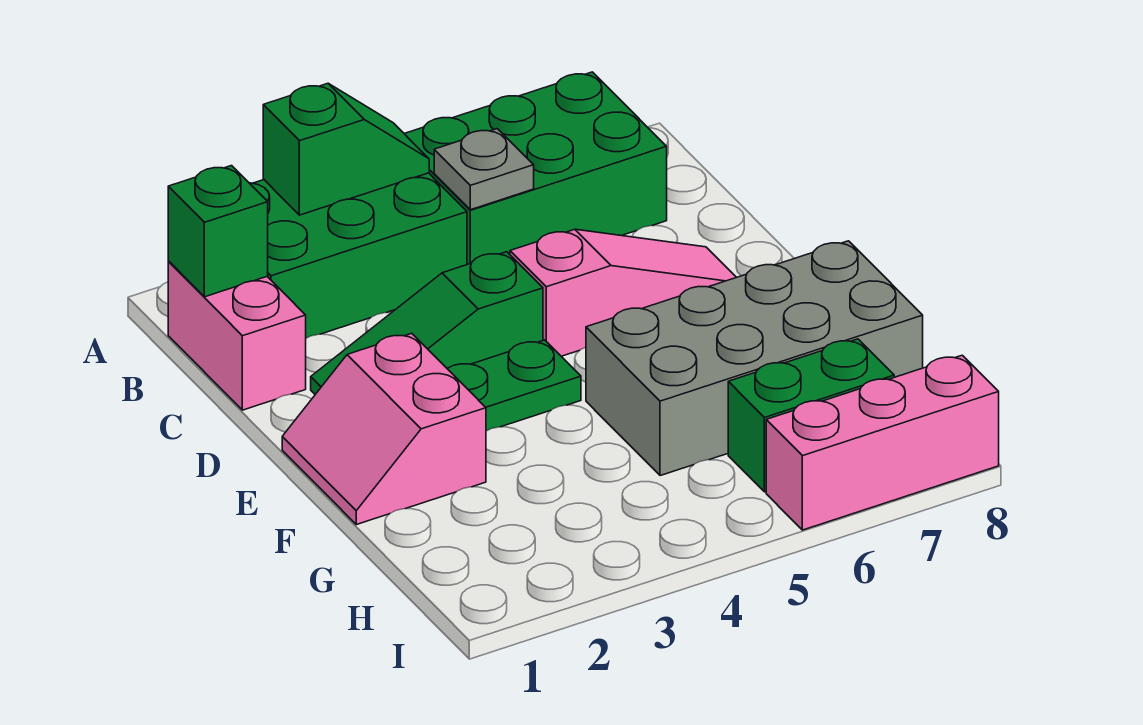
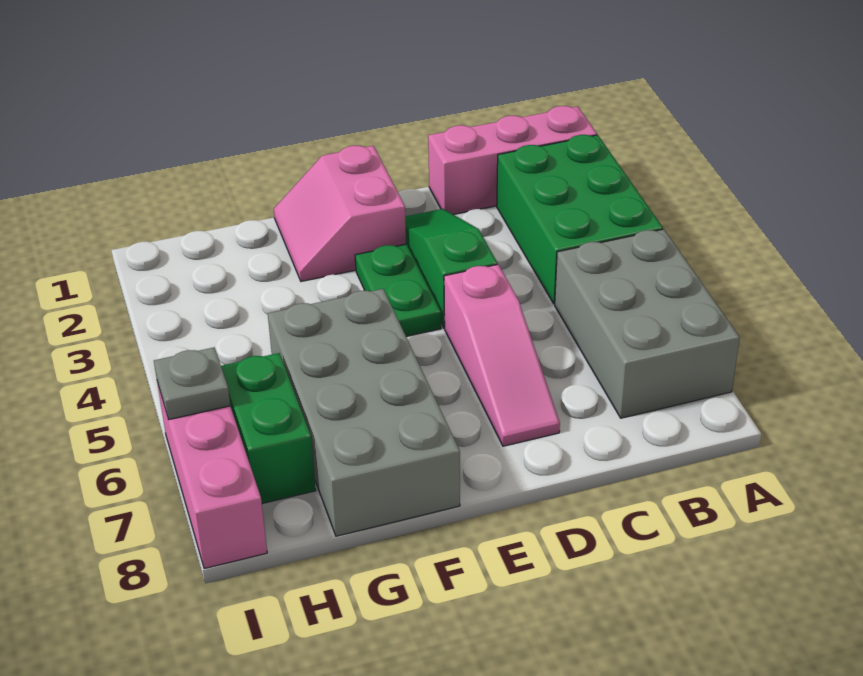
green 1x2 slope [263,83,429,215] -> none
green 2x3 brick [404,72,667,265] -> grey 2x3 brick [555,229,740,418]
pink 1x2 brick [168,262,306,410] -> pink 1x3 brick [428,106,597,215]
green 1x1 brick [168,166,268,297] -> none
grey 1x1 plate [434,129,534,210] -> grey 1x1 plate moved to [154,348,230,420]
pink 2x2 slope [282,333,486,525] -> pink 2x2 slope turned to [274,146,406,281]

